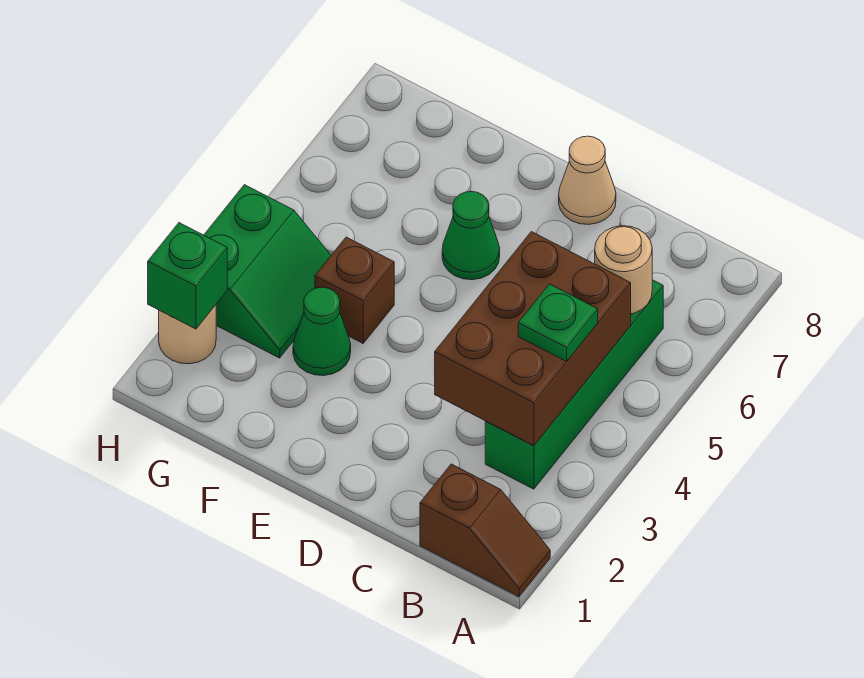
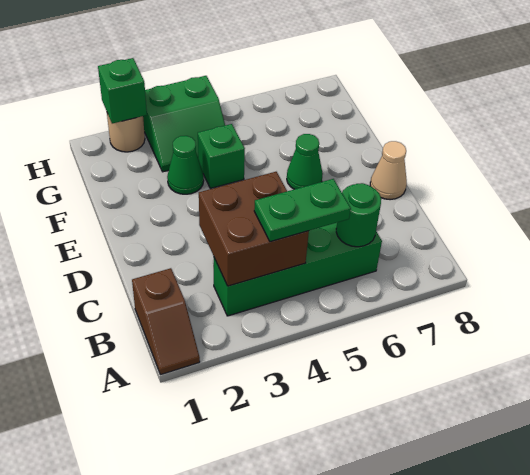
brown 2x3 brick [435,232,631,446] -> brown 2x2 brick [199,172,309,286]
green 1x1 plate [518,284,598,361] -> green 1x2 plate [254,179,351,242]
tan 1x1 round brick [595,226,652,314] -> green 1x1 round brick [336,183,381,247]
brown 1x1 brick [315,237,394,343] -> green 1x1 brick [198,124,245,189]

